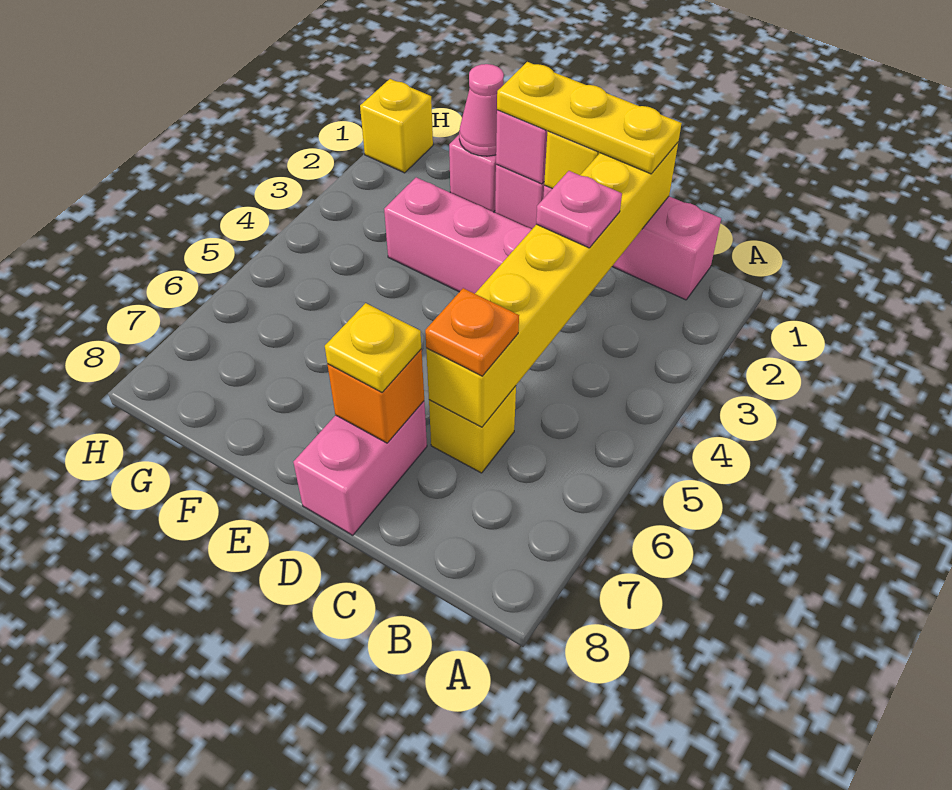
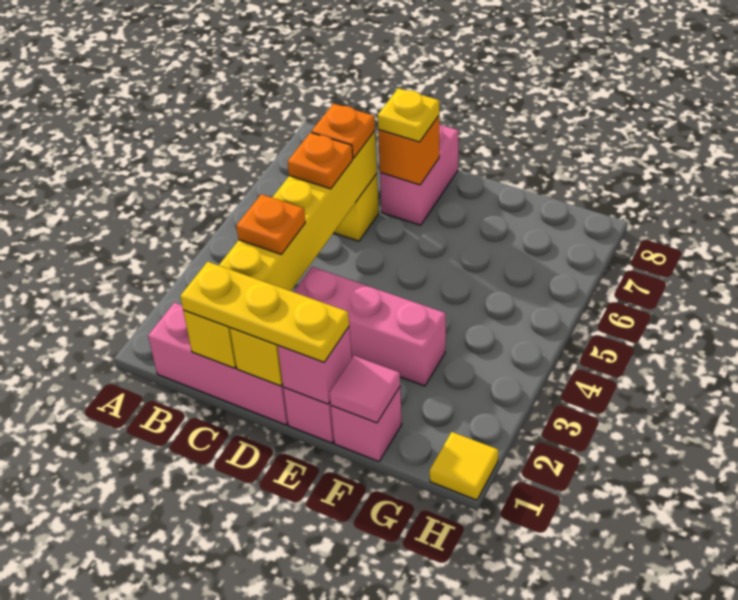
pink 1x1 plate [536,171,622,248] -> orange 1x1 plate [236,194,305,254]
none -> orange 1x1 plate [288,133,353,189]
pink 1x1 cone [459,64,504,156] -> pink 1x1 tile [330,356,400,423]
yellow 1x1 brick [360,79,433,173] -> yellow 1x1 tile [430,432,498,500]

